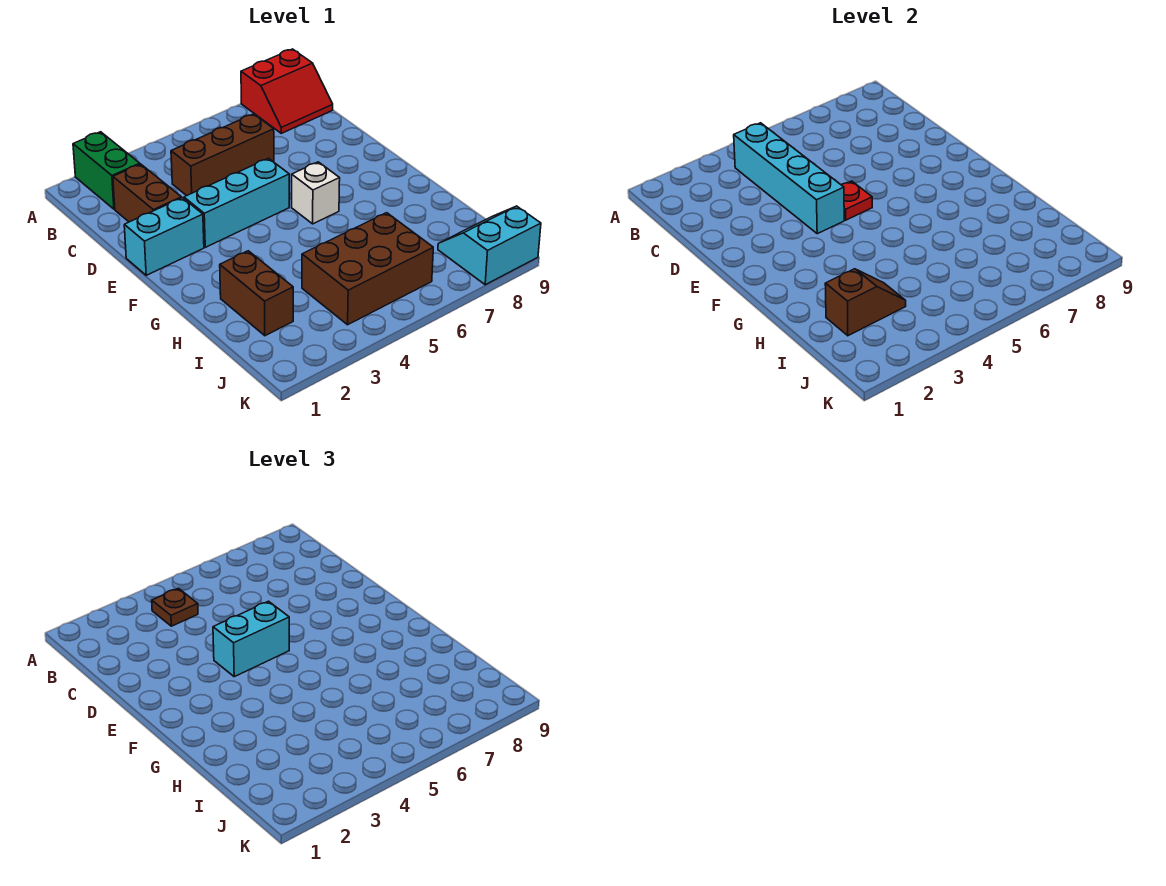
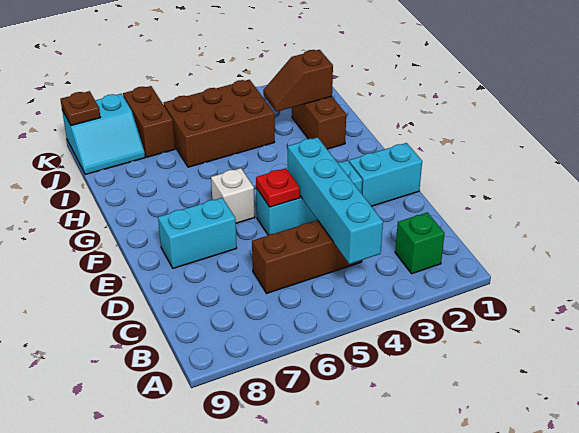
green 1x2 brick [73,132,140,209] -> green 1x1 brick [395,212,445,274]
red 2x2 slope [241,49,333,133] -> none
brown 1x1 plate [152,588,198,626] -> brown 1x1 plate moved to [60,91,100,125]
brown 1x2 brick [113,164,182,222] -> brown 1x2 brick moved to [123,86,175,157]
cyan 1x2 brick [213,601,289,677] -> cyan 1x2 brick moved to [158,198,237,268]

